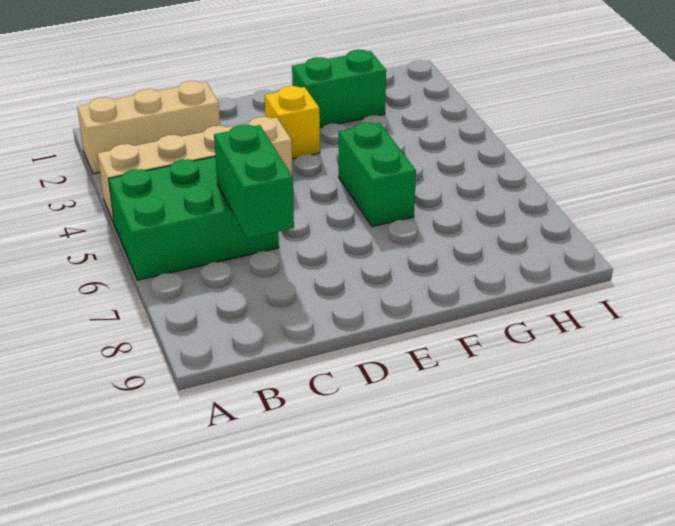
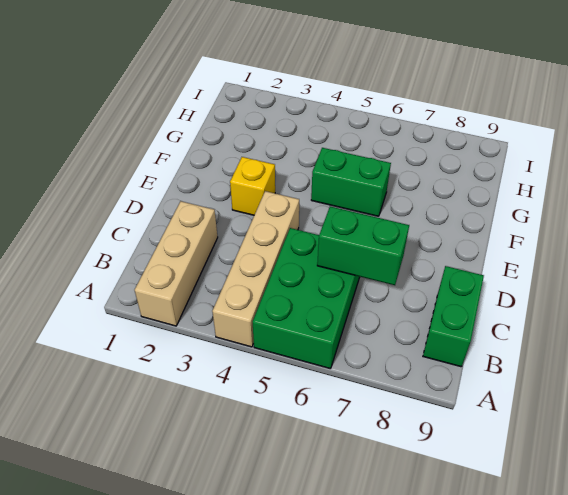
green 1x2 brick [292,50,386,128] -> green 1x2 brick moved to [423,266,484,367]

